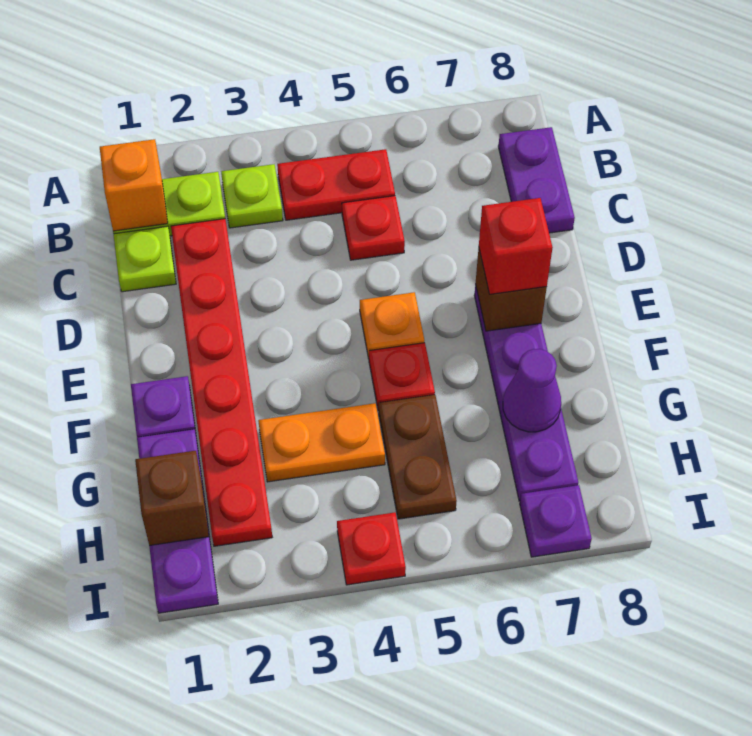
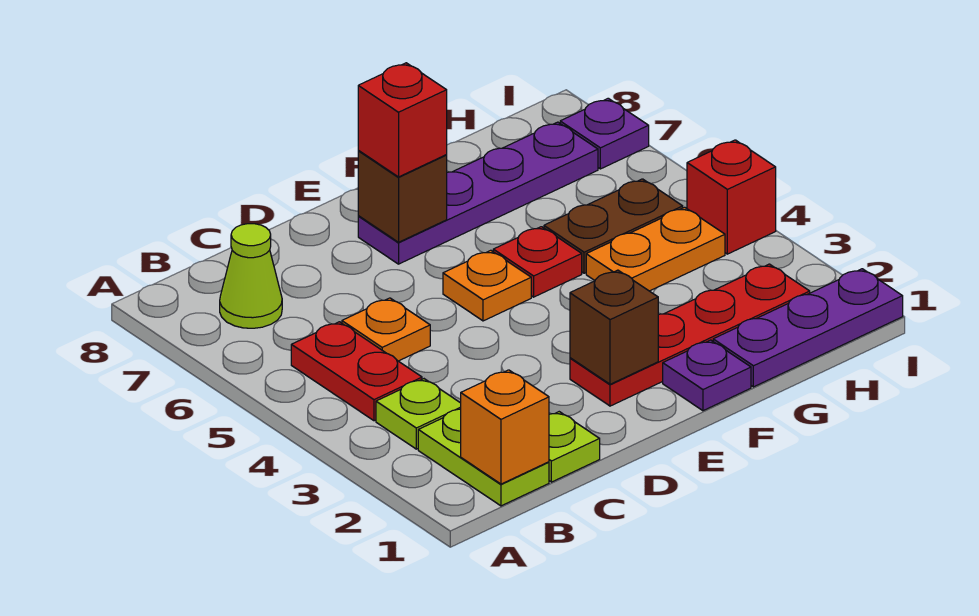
none -> lime 1x1 cone [220,224,282,328]
purple 1x2 plate [498,127,575,233] -> none
red 1x6 plate [171,219,272,546] -> red 1x4 plate [570,264,810,406]
red 1x1 plate [342,196,405,260] -> orange 1x1 plate [342,298,430,361]
orange 1x2 plate [258,403,385,482] -> orange 1x2 plate turned to [586,207,725,291]
purple 1x1 cone [503,349,561,432] -> none
brown 1x1 brick [135,451,209,546] -> brown 1x1 brick moved to [570,270,658,384]
red 1x1 plate [337,512,406,585] -> red 1x1 brick [687,140,776,254]

